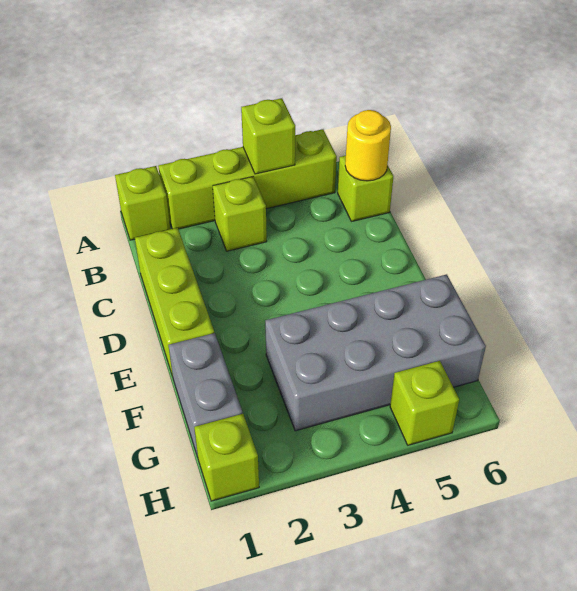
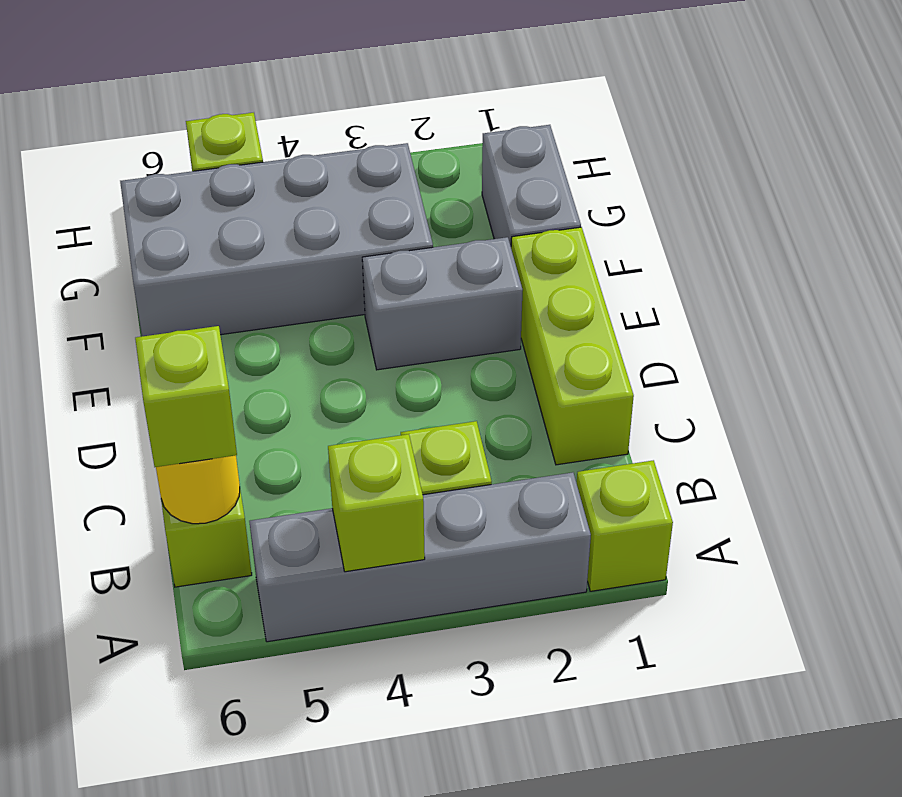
lime 1x4 brick [158,129,337,229] -> grey 1x4 brick [249,472,591,642]
none -> grey 1x2 brick [362,237,523,370]
lime 1x1 brick [194,414,259,501] -> lime 1x1 brick moved to [135,326,237,467]

